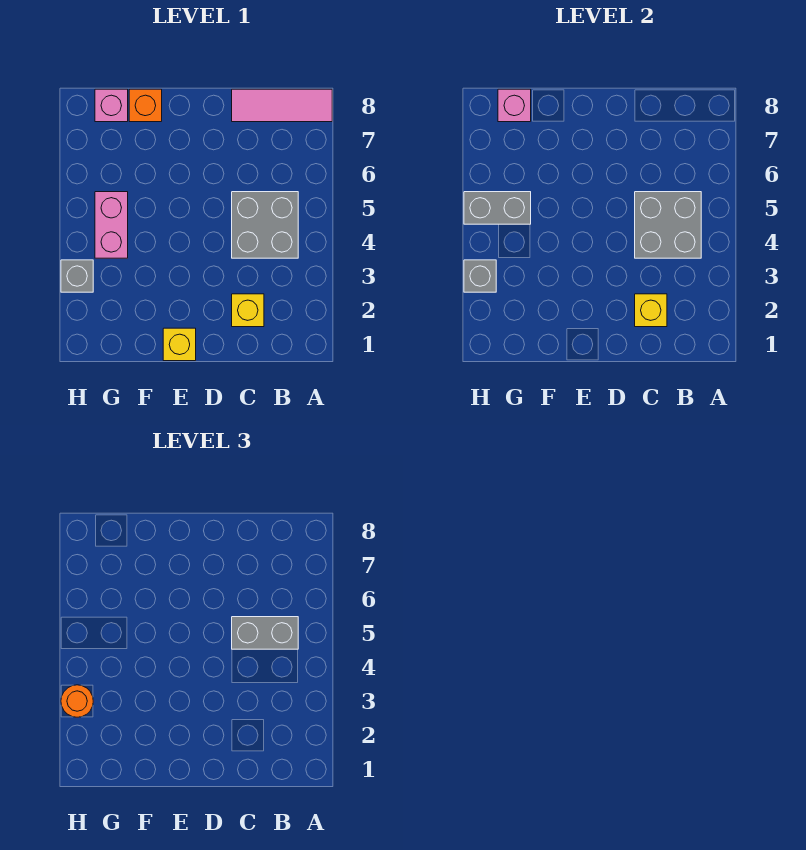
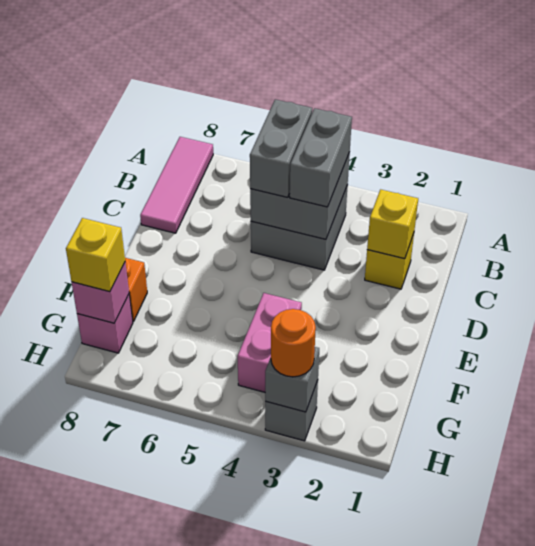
yellow 1x1 brick [163,328,196,361] -> yellow 1x1 brick moved to [66,218,125,292]
pink 1x2 brick [95,192,128,258] -> pink 1x2 brick turned to [237,293,302,392]
grey 1x2 brick [464,192,531,224] -> grey 1x2 brick moved to [290,108,352,207]

